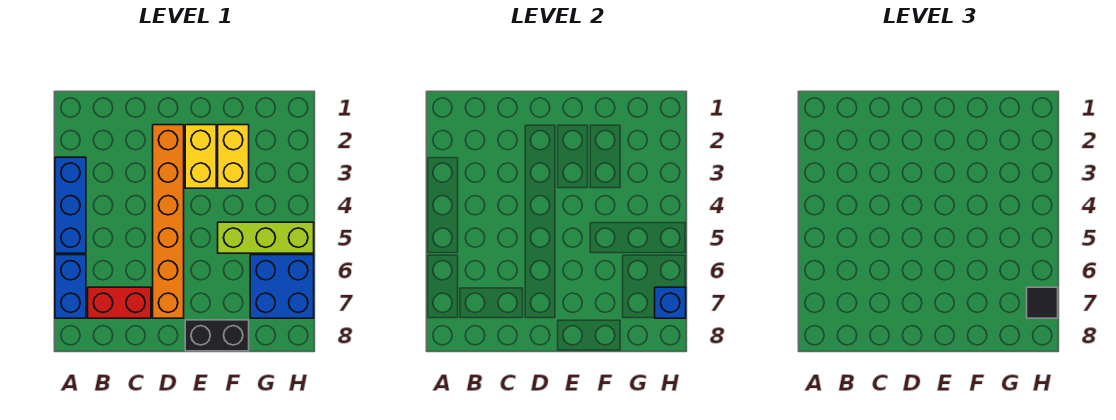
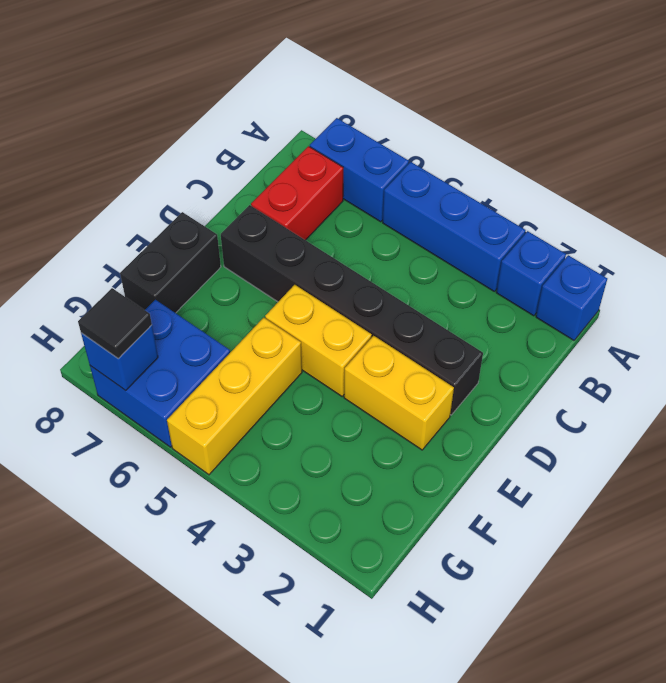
none -> blue 1x1 brick [536,255,607,340]
none -> blue 1x1 brick [496,231,566,316]
orange 1x6 brick [153,125,184,318] -> black 1x6 brick [221,205,483,415]
yellow 1x2 brick [218,125,249,188] -> yellow 1x2 brick moved to [265,285,372,396]
lime 1x3 brick [218,222,314,253] -> yellow 1x3 brick [167,318,302,475]

